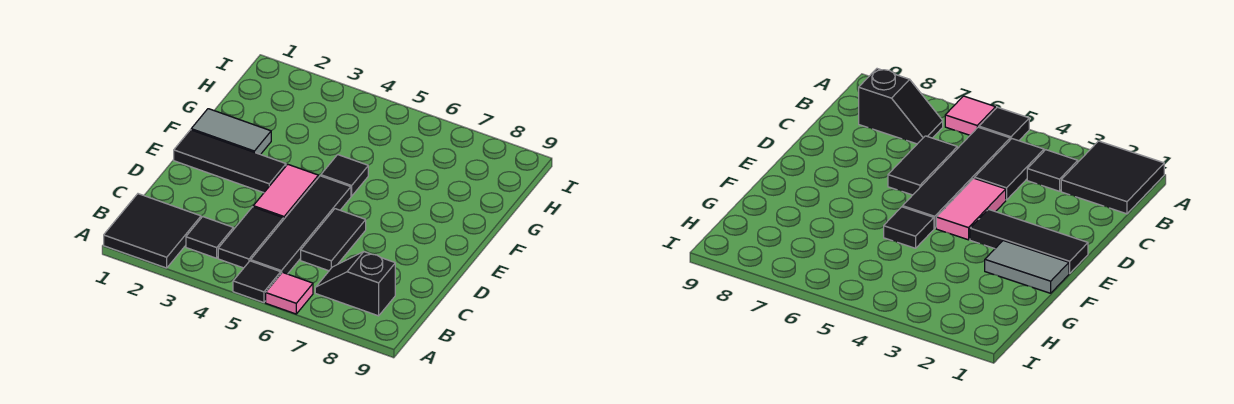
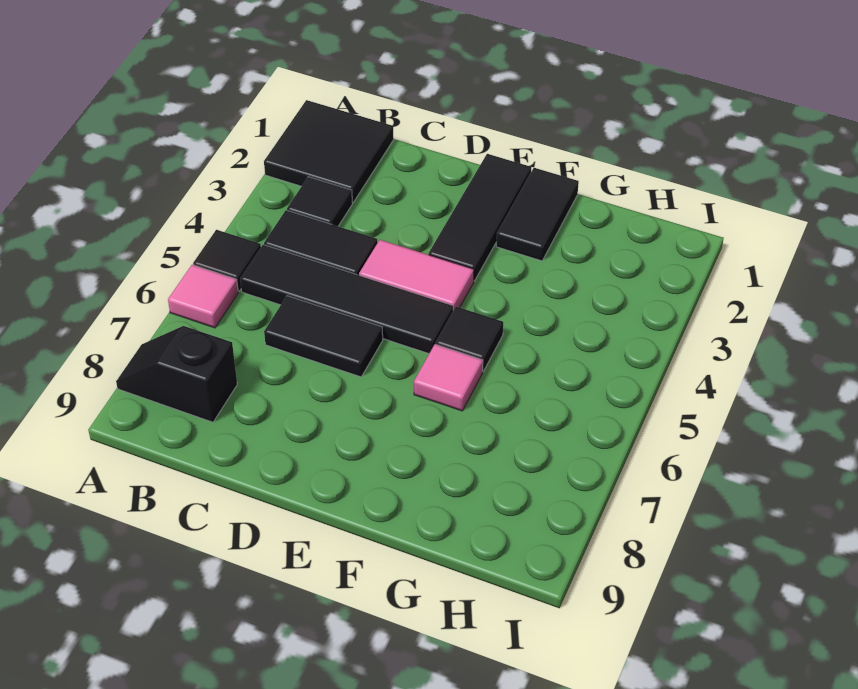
black 1x2 slope [315,252,395,316] -> black 1x2 slope turned to [116,326,237,422]
grey 1x2 tile [191,109,271,155] -> black 1x2 tile [496,168,579,261]
none -> pink 1x1 tile [414,344,483,411]

